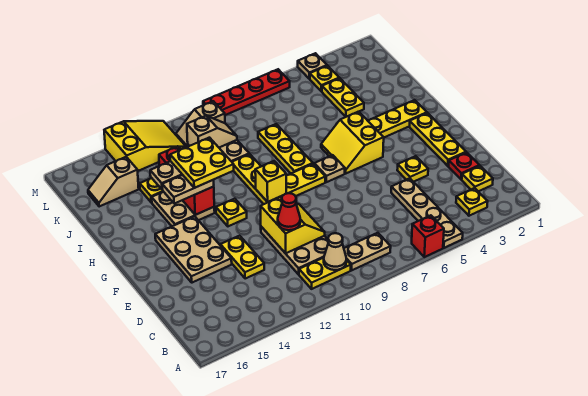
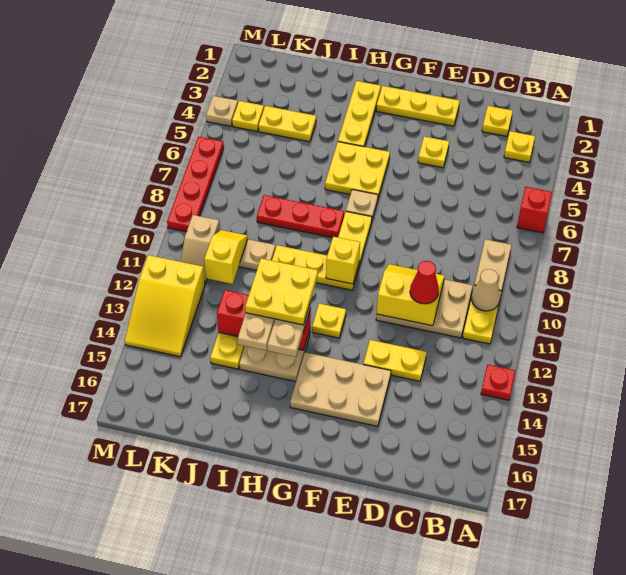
tan 1x4 plate [391,178,463,248] -> none
red 1x1 plate [448,152,479,180] -> red 1x1 plate moved to [481,365,515,400]
yellow 2x2 slope [321,112,384,173] -> yellow 2x2 plate [325,142,390,198]
yellow 1x3 plate [258,124,313,173] -> red 1x3 plate [257,195,344,238]
tan 1x2 slope [187,116,237,147] -> yellow 1x2 slope [204,230,248,284]
tan 1x2 slope [88,157,139,206] -> none
yellow 2x3 slope [104,121,186,171] -> yellow 2x3 slope turned to [125,255,205,357]

